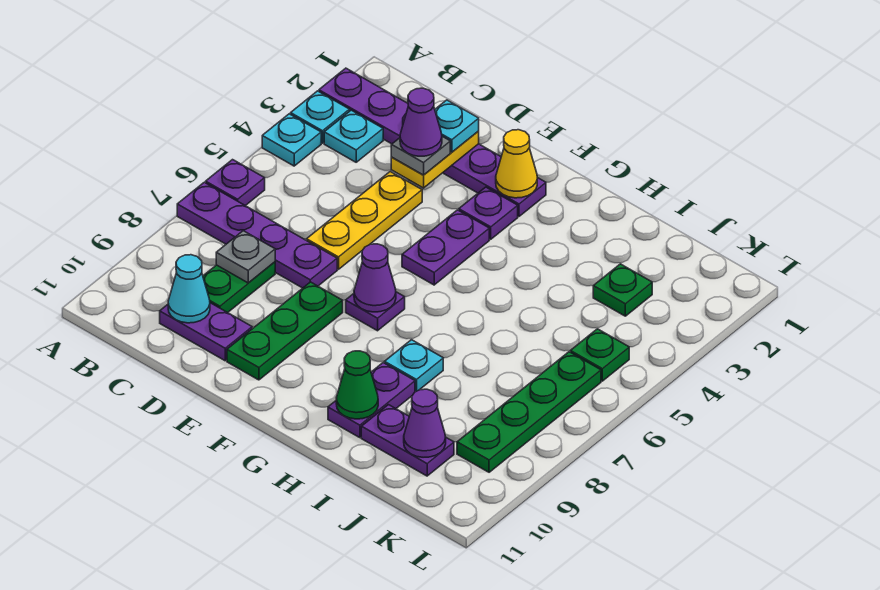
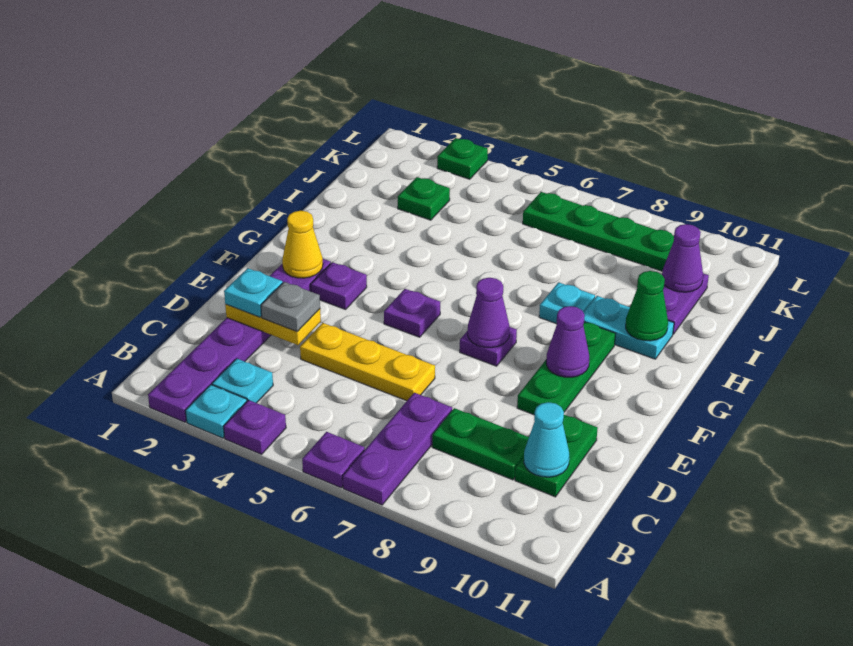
cyan 1x1 plate [262,114,321,166] -> purple 1x1 plate [224,400,286,454]
purple 1x4 plate [177,182,337,288] -> purple 1x3 plate [343,393,452,505]
grey 1x1 plate [216,231,275,283] -> none
purple 1x2 plate [160,303,252,361] -> green 1x2 plate [515,415,598,497]
purple 1x1 cone [400,88,442,156] -> purple 1x1 cone moved to [546,306,589,377]
green 1x3 plate [227,282,343,380] -> green 1x3 plate turned to [517,322,615,415]
purple 1x2 plate [402,210,489,285] -> purple 1x1 plate [384,289,440,337]
purple 1x2 plate [328,363,415,438] -> cyan 1x2 plate [584,296,674,359]
green 1x1 plate [570,329,629,381] -> green 1x1 plate moved to [437,138,488,179]

